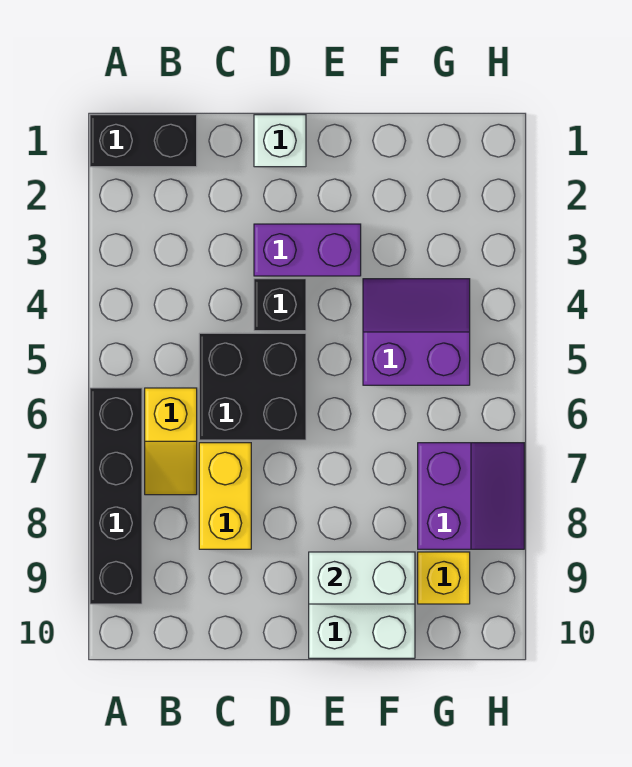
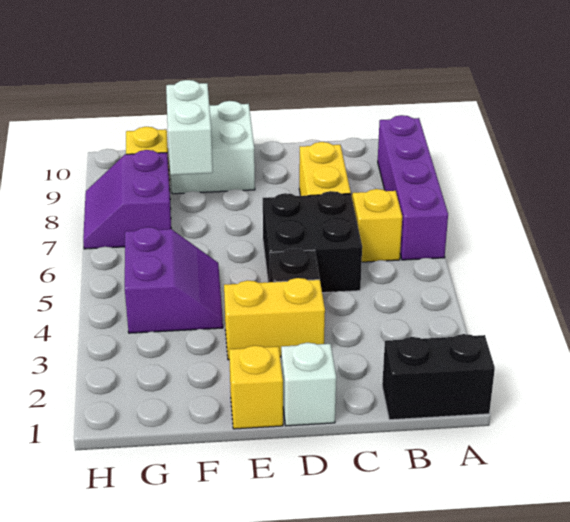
black 1x4 brick [90,388,142,604] -> purple 1x4 brick [378,115,448,260]
purple 1x2 brick [254,224,361,276] -> yellow 1x2 brick [224,278,325,360]
none -> yellow 1x1 brick [229,345,283,429]
white 1x2 brick [309,552,415,604] -> white 1x2 brick turned to [166,80,213,175]
purple 2x2 slope [363,279,470,385] -> purple 2x2 slope turned to [125,227,223,333]

